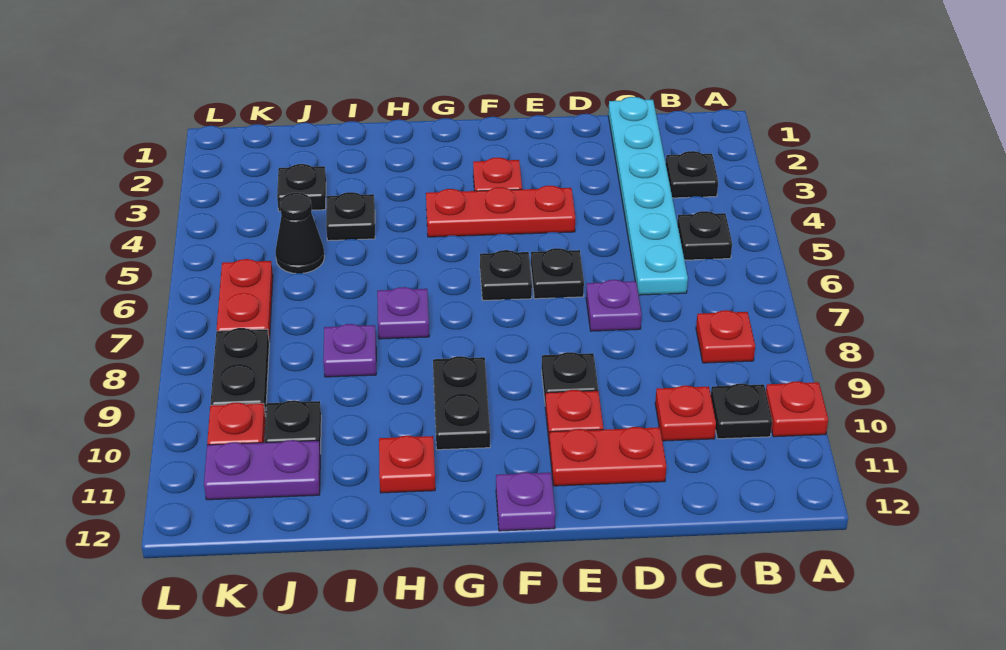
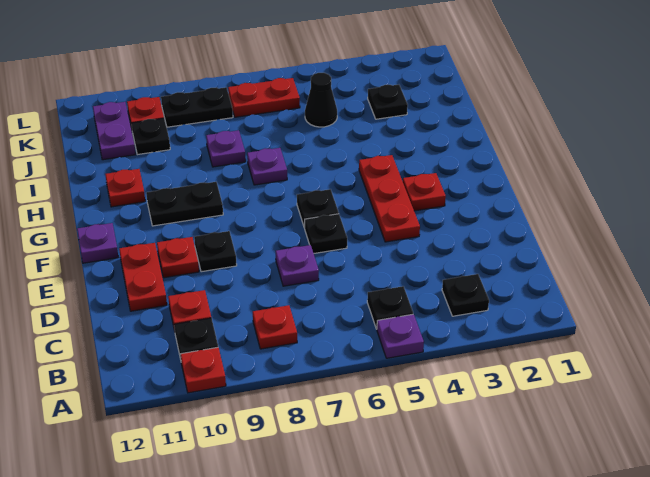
none -> purple 1x1 plate [377,314,424,358]
cyan 1x6 plate [608,97,688,295] -> none
black 1x1 plate [326,192,375,241] -> none

